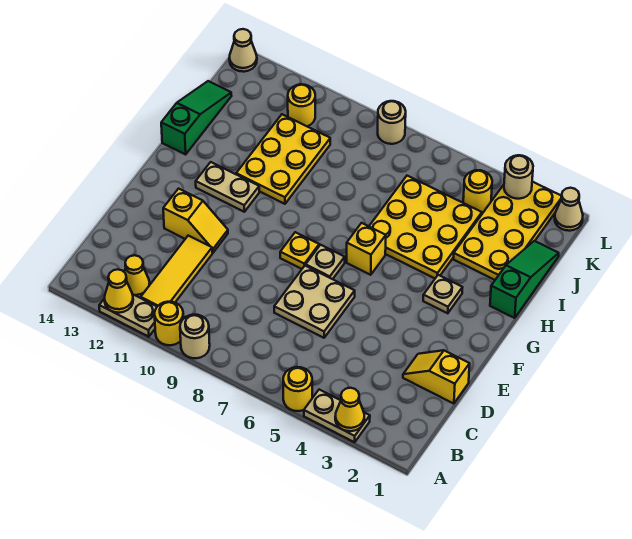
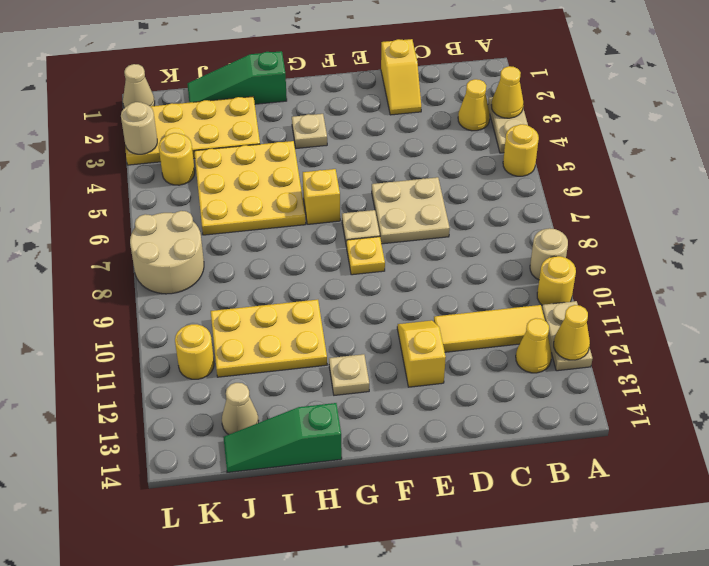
none -> yellow 1x1 cone [458,79,490,131]
tan 1x2 plate [196,162,259,212] -> tan 1x1 plate [329,354,369,395]
tan 1x1 round brick [378,101,406,144] -> tan 2x2 round brick [130,211,204,294]
tan 1x1 cone [229,29,257,72] -> tan 1x1 cone moved to [222,383,259,435]

